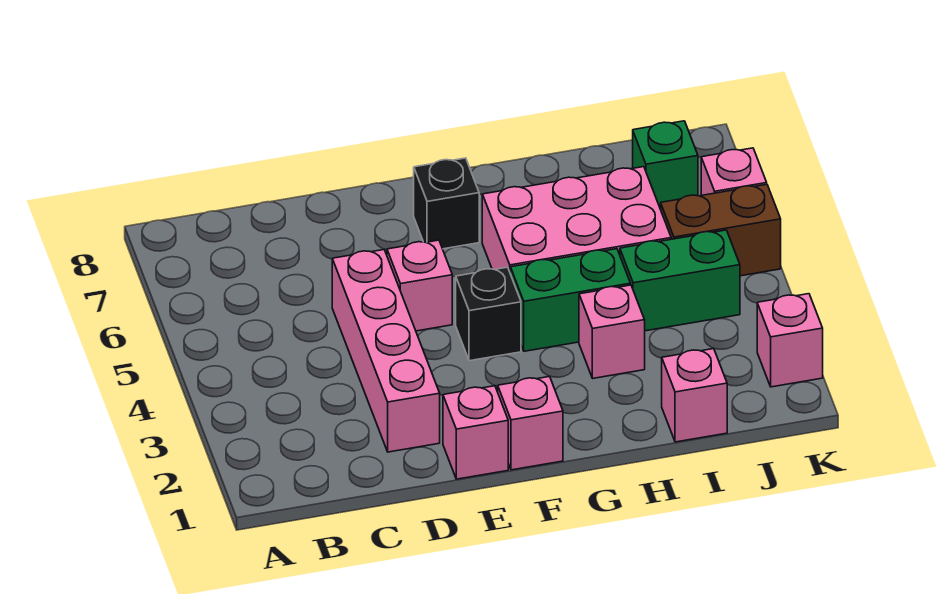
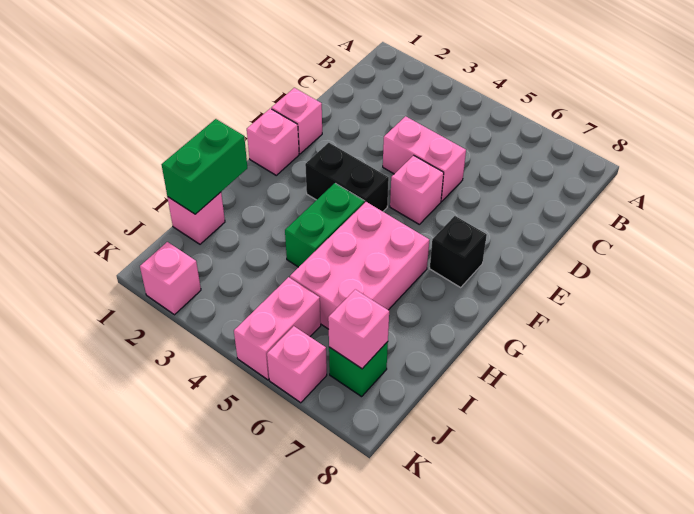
pink 1x4 brick [332,250,440,452] -> pink 1x2 brick [383,116,466,201]
black 1x1 brick [456,267,521,361] -> black 1x2 brick [305,143,389,211]
pink 1x1 brick [579,285,645,378] -> pink 1x1 brick moved to [328,289,389,369]
green 1x2 brick [620,230,740,331] -> green 1x2 brick moved to [162,119,247,214]
brown 1x2 brick [661,184,781,276] -> pink 1x2 brick [234,277,321,380]

